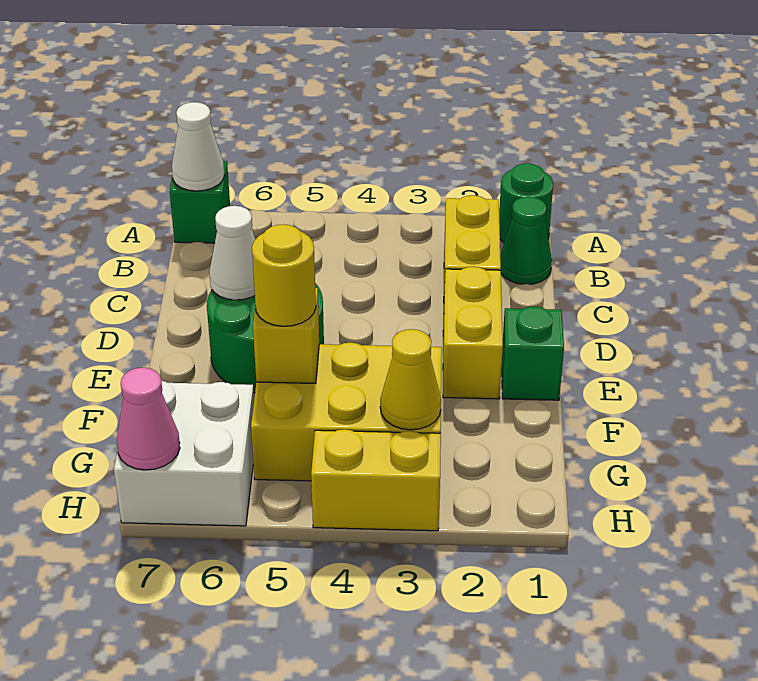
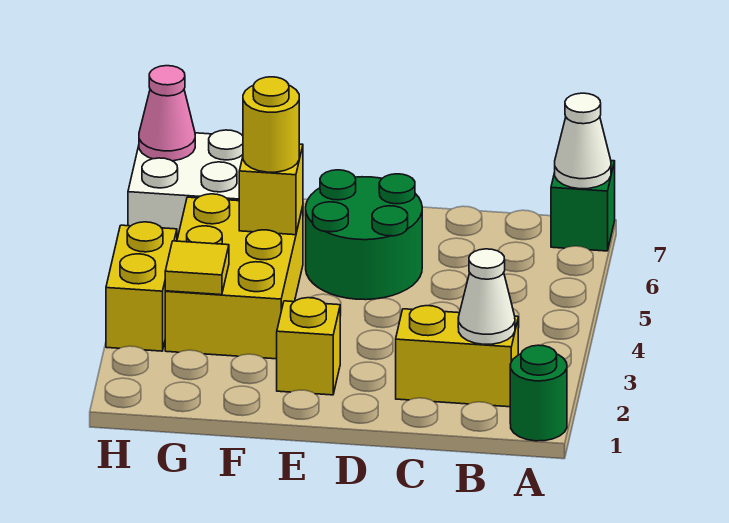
green 1x1 cone [500,197,552,284] -> none
yellow 1x2 brick [443,267,503,399] -> yellow 1x1 brick [277,298,340,395]
white 1x1 cone [209,206,255,300] -> white 1x1 cone moved to [458,249,515,344]
green 1x1 brick [502,306,564,400] -> none
yellow 1x1 cone [380,329,441,430] -> yellow 1x1 tile [165,241,229,295]

